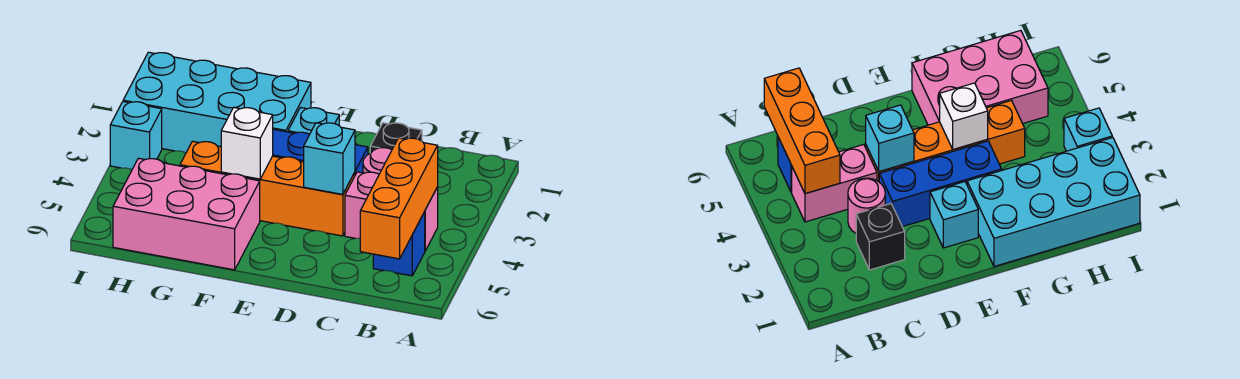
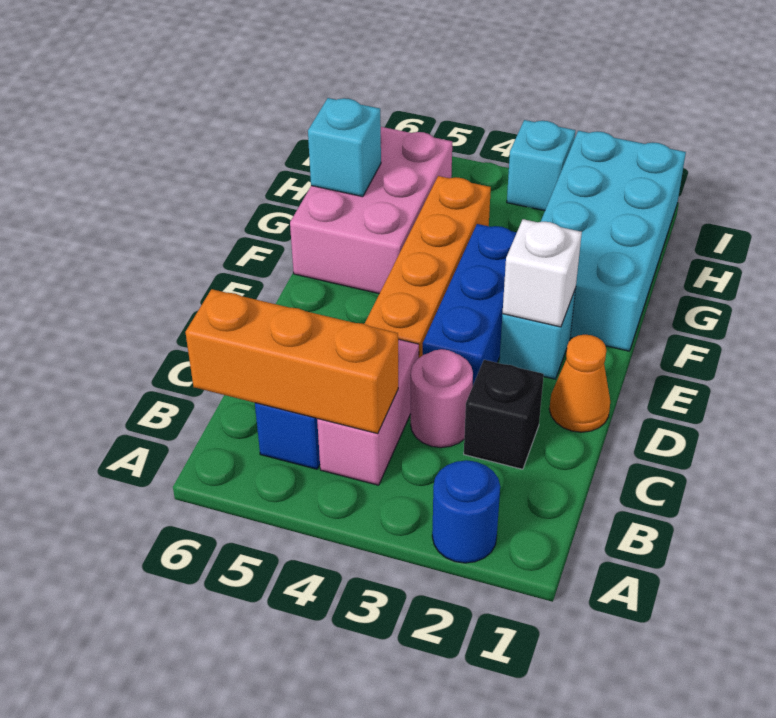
none -> blue 1x1 round brick [432,460,500,563]
none -> orange 1x1 cone [549,335,610,432]
cyan 1x1 brick [304,123,355,194] -> cyan 1x1 brick moved to [308,98,381,197]
white 1x1 brick [221,107,273,179] -> white 1x1 brick moved to [503,219,582,327]

